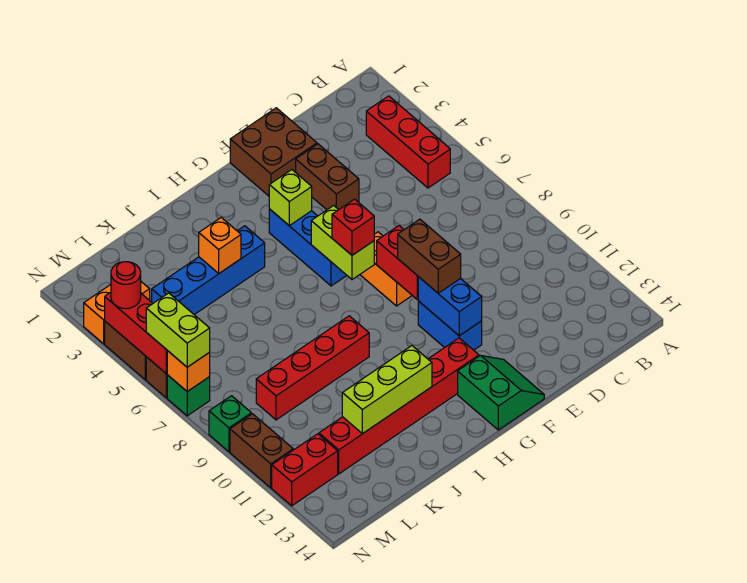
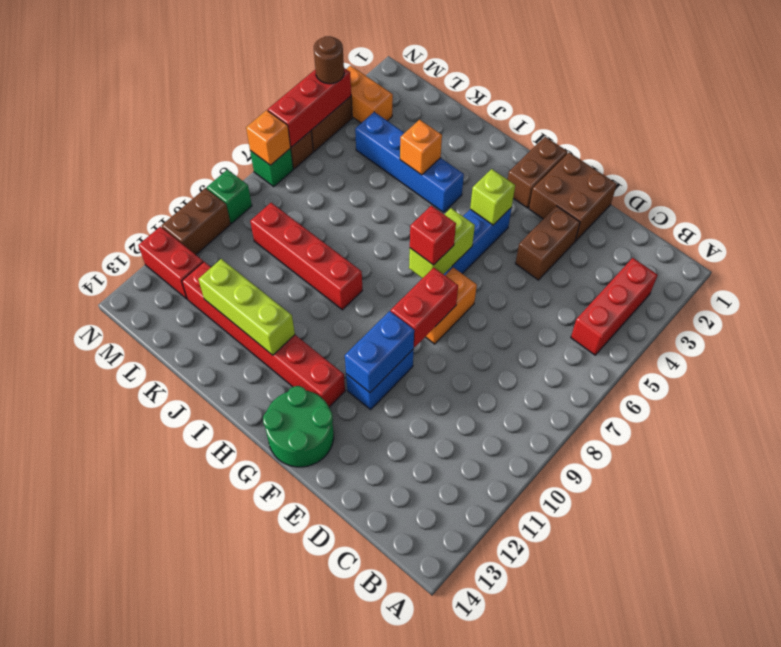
brown 1x2 brick [398,219,461,293] -> brown 1x2 brick moved to [508,137,568,208]
green 2x2 slope [458,355,544,430] -> green 2x2 round brick [263,386,334,467]
red 1x1 round brick [111,262,141,309] -> brown 1x1 round brick [314,36,344,84]
lime 1x2 brick [146,293,210,367] -> none

